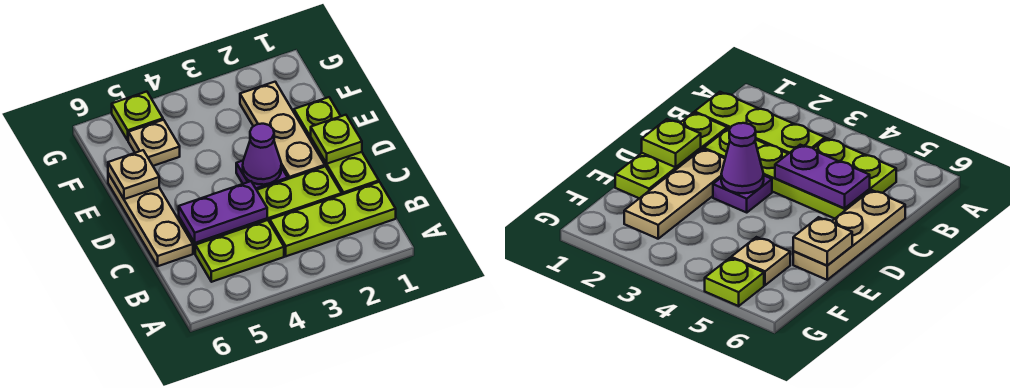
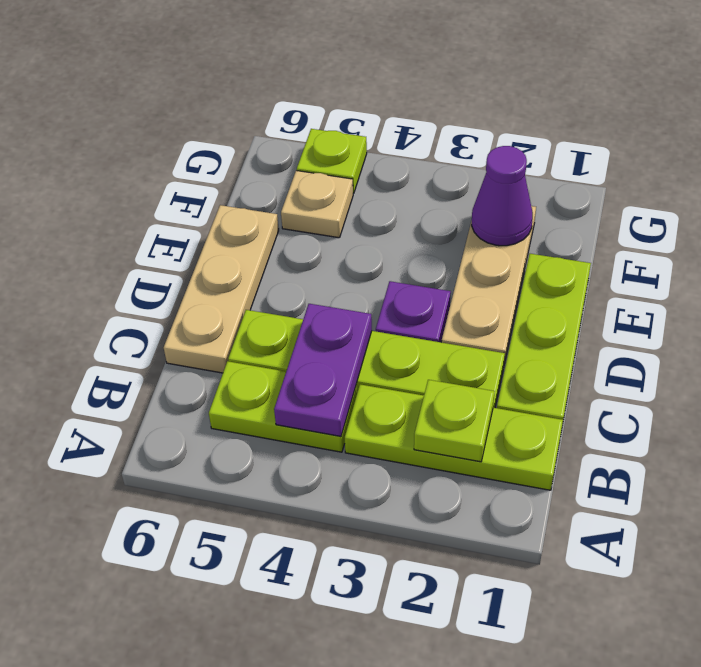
purple 1x2 plate [179,181,267,243] -> purple 1x2 plate turned to [274,304,372,436]
lime 1x1 plate [311,115,362,164] -> lime 1x1 plate moved to [414,380,495,462]
purple 1x1 cone [243,124,281,185] -> purple 1x1 cone moved to [472,146,533,246]
tan 1x1 plate [108,150,159,199] -> none

